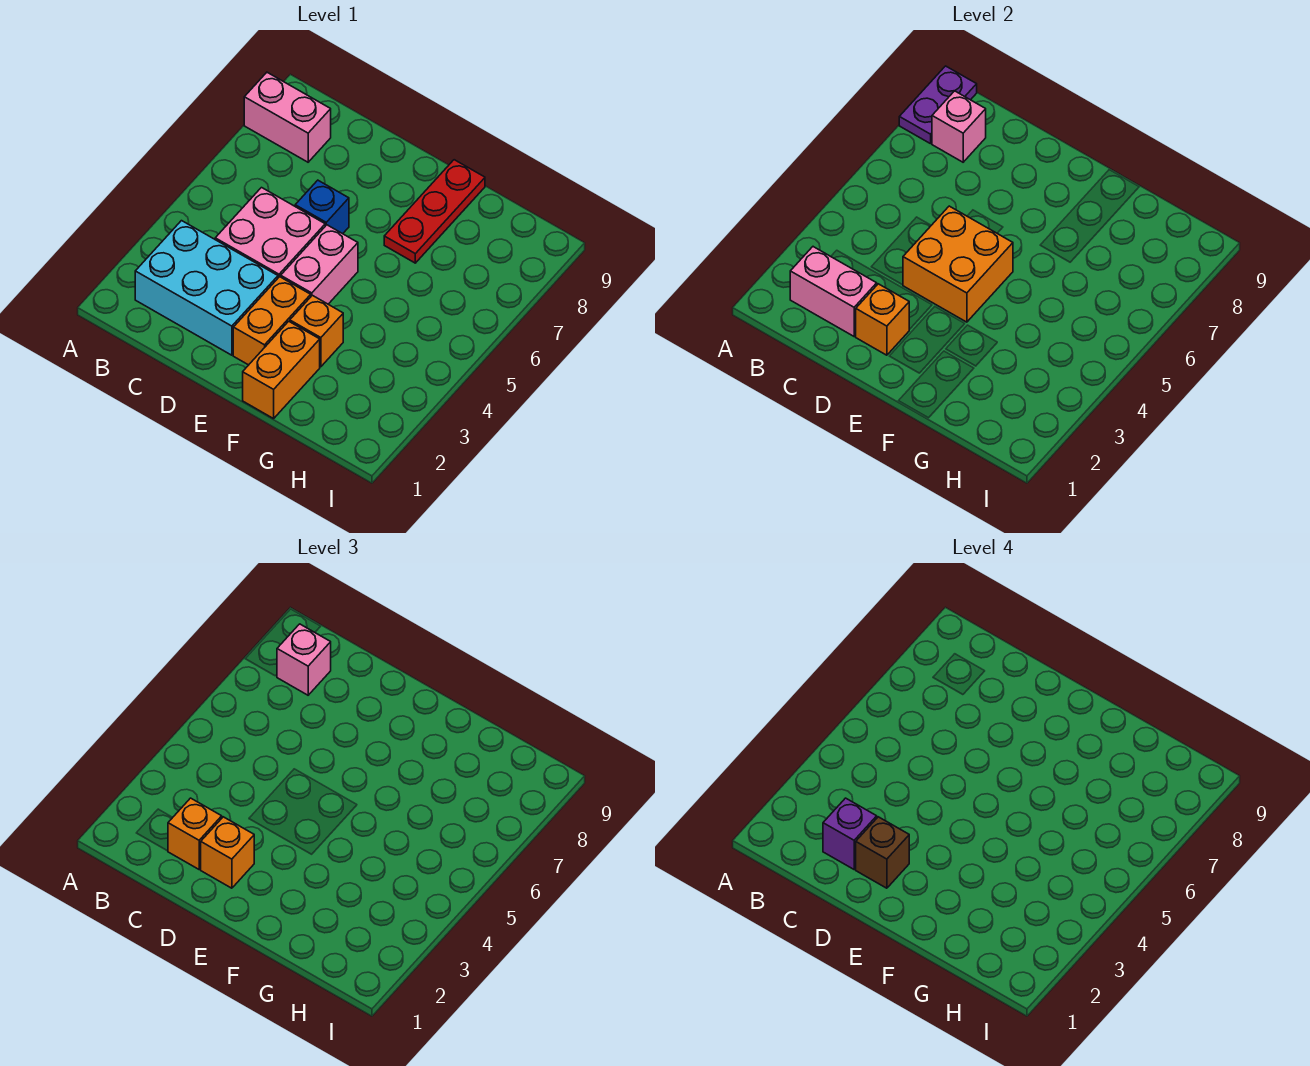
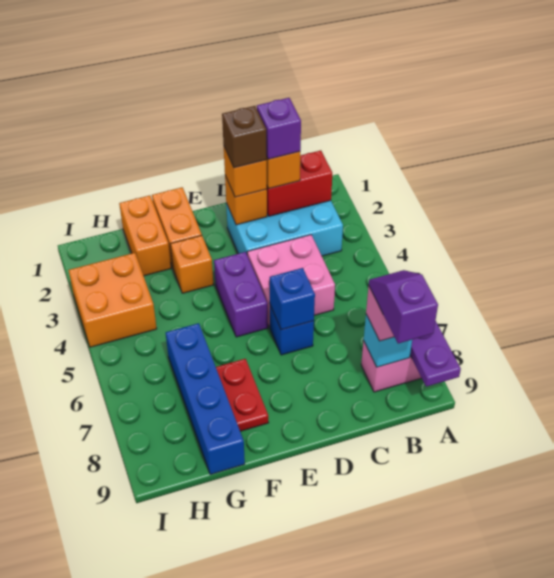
pink 1x2 brick [790,247,877,336] -> red 1x2 brick [267,150,332,216]
pink 1x1 brick [932,91,986,162] -> cyan 1x1 brick [364,315,412,367]
none -> purple 1x2 slope [369,270,438,344]
orange 2x2 brick [903,206,1013,322] -> orange 2x2 brick moved to [69,253,157,347]
none -> blue 1x1 brick [269,268,315,330]
orange 1x2 brick [233,277,311,365] -> orange 1x2 brick moved to [119,195,171,276]
pink 1x2 brick [281,225,358,304] -> purple 1x2 brick [214,252,268,337]
red 1x3 plate [384,160,485,263] -> red 1x2 plate [216,359,269,431]
none -> blue 1x4 brick [166,323,245,475]

